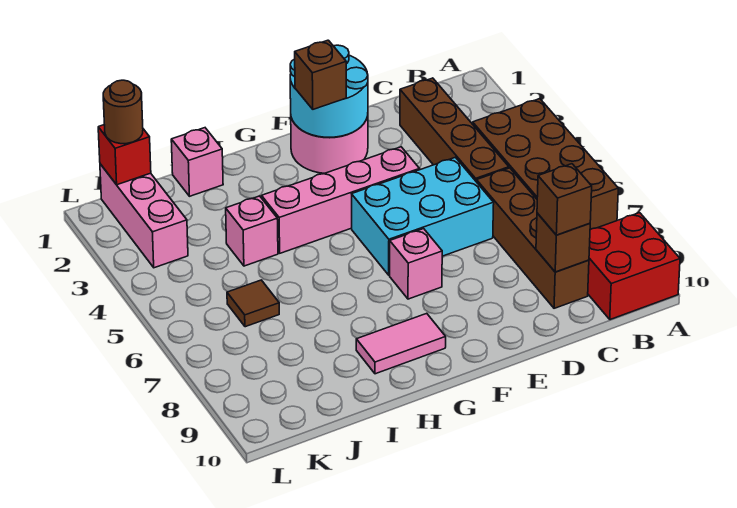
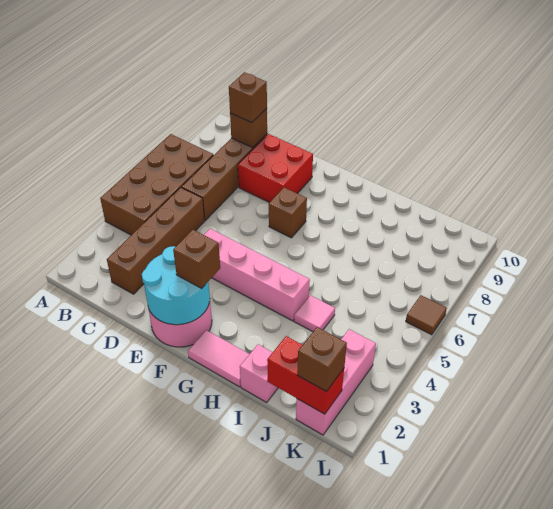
red 2x2 brick [588,213,680,320] -> red 2x2 brick moved to [238,134,313,203]
cyan 2x3 brick [352,157,494,275] -> none
pink 1x1 brick [390,229,442,299] -> brown 1x1 brick [269,187,307,238]
pink 1x2 tile [356,313,446,374] -> pink 1x2 tile moved to [188,330,249,387]
pink 1x1 brick [226,196,278,266] -> pink 1x1 tile [294,295,335,332]
brown 1x1 tile [227,280,279,327] -> brown 1x1 tile moved to [406,295,447,335]
red 1x1 brick [98,125,151,185] -> red 1x2 brick [267,336,344,414]
brown 1x1 round brick [103,80,143,144] -> brown 1x1 brick [297,327,347,392]

